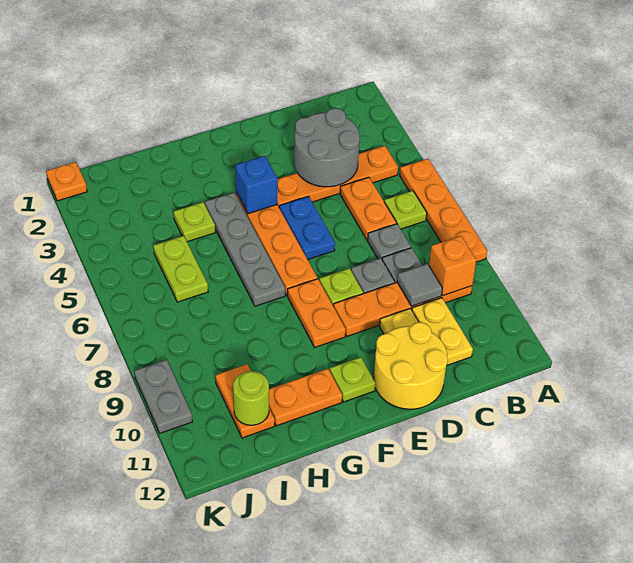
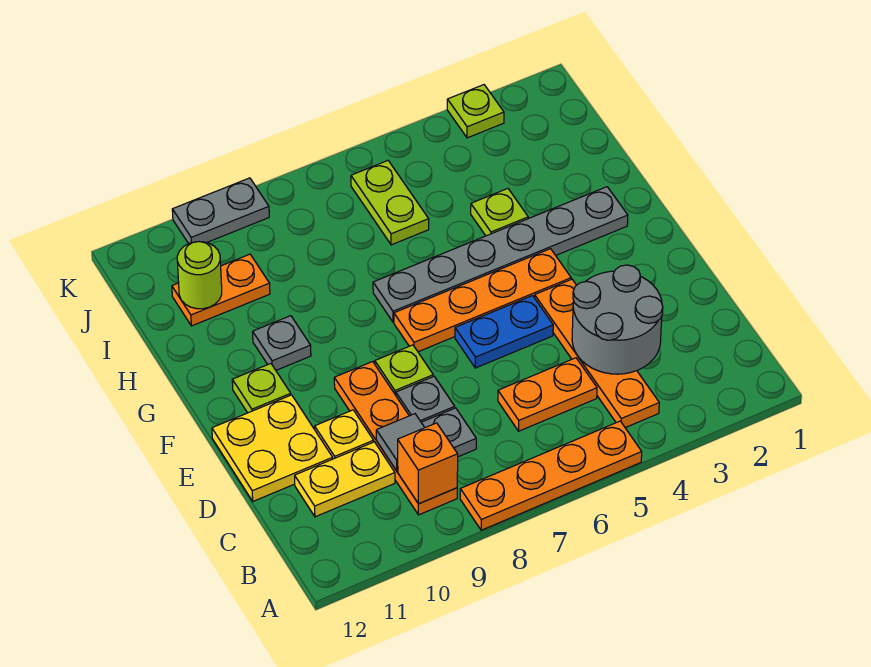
lime 1x1 plate [384,191,427,229] -> lime 1x1 plate moved to [447,85,504,138]
grey 1x1 plate [368,224,411,259] -> grey 1x1 plate moved to [253,316,311,370]
yellow 2x2 round brick [374,322,448,409] -> yellow 2x2 plate [212,395,333,501]
blue 1x1 brick [235,156,277,214] -> none
orange 1x2 plate [288,279,346,347] -> none
grey 1x4 plate [205,193,285,306] -> grey 1x6 plate [373,187,628,322]
orange 1x2 plate [269,369,342,426] -> none
lime 1x2 plate [153,236,208,302] -> lime 1x2 plate turned to [351,161,429,245]
orange 1x1 plate [46,162,87,201] -> none

